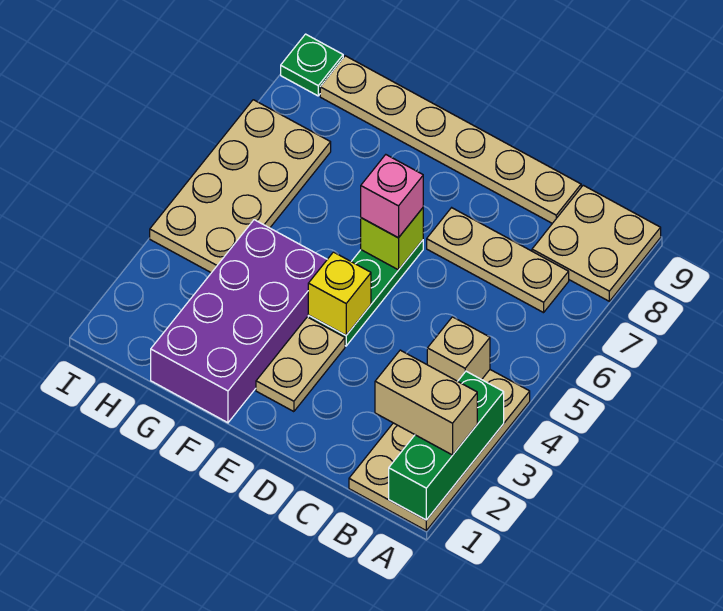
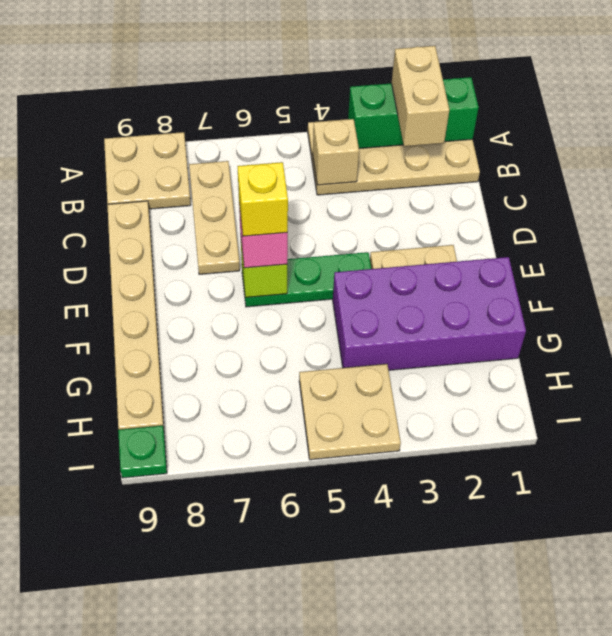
yellow 1x1 brick [308,252,371,335] -> yellow 1x1 brick moved to [237,162,288,236]
tan 2x4 plate [150,100,331,273] -> tan 2x2 plate [299,364,401,460]

